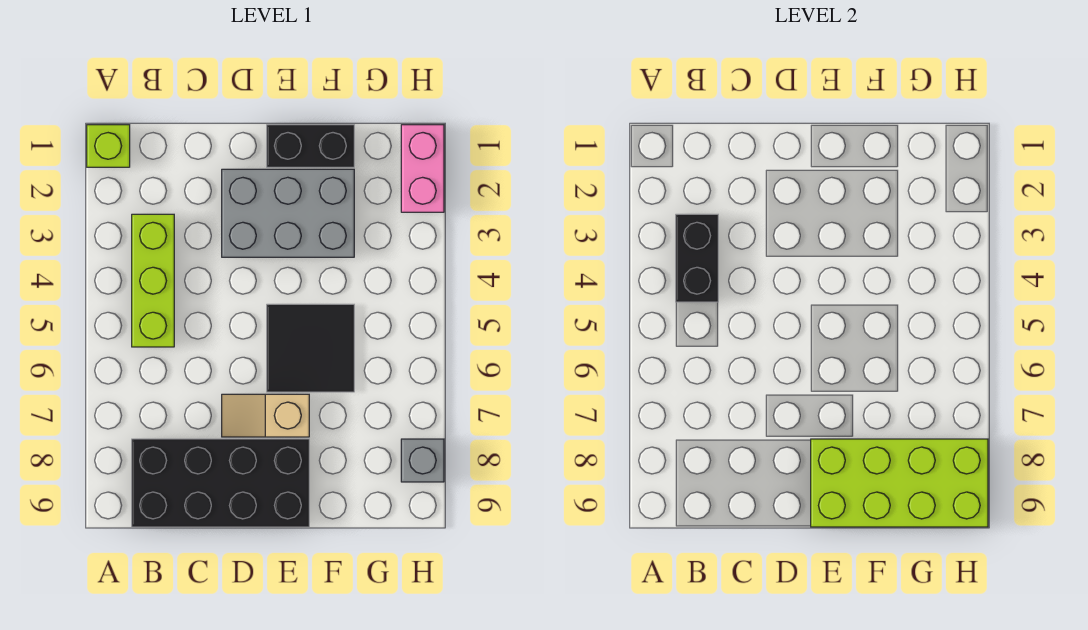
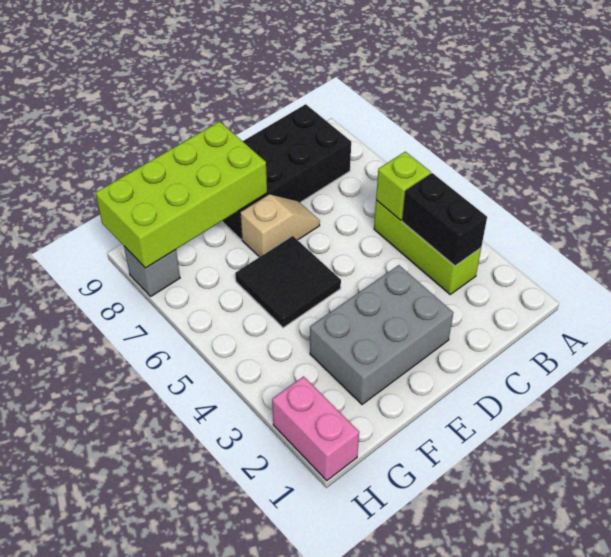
lime 1x1 brick [87,125,130,167] -> lime 1x1 brick moved to [376,152,431,220]
black 1x2 brick [267,125,354,167] -> none

